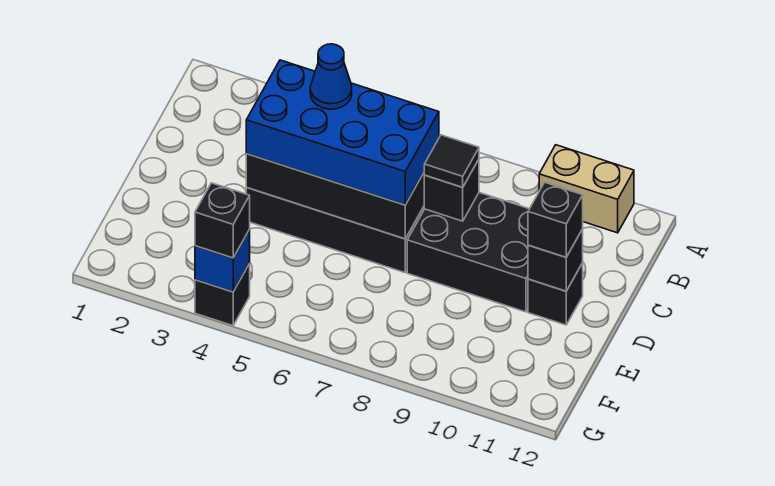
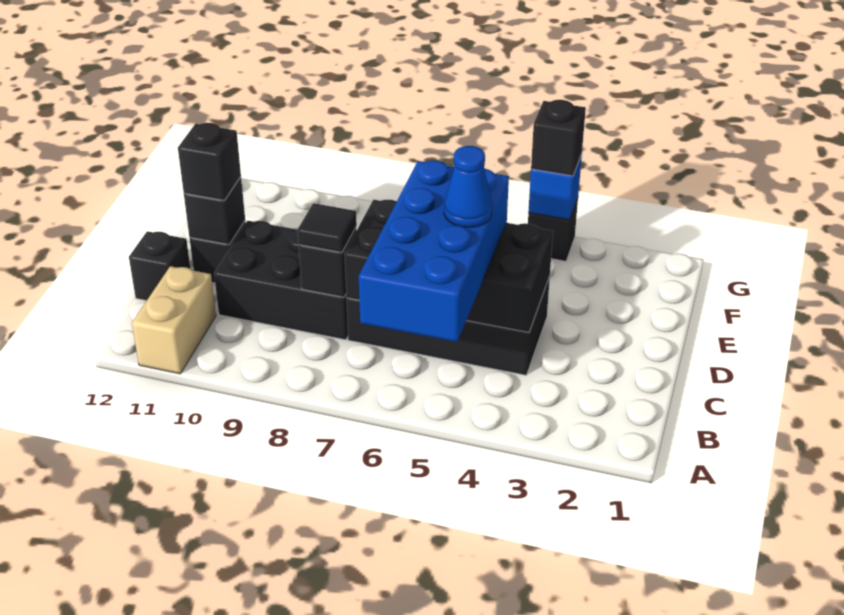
tan 1x2 brick [539,145,634,233] -> tan 1x2 brick turned to [132,266,216,374]
blue 2x4 brick [246,60,439,205] -> blue 2x4 brick turned to [359,160,509,342]
none -> black 1x1 brick [129,231,190,301]

